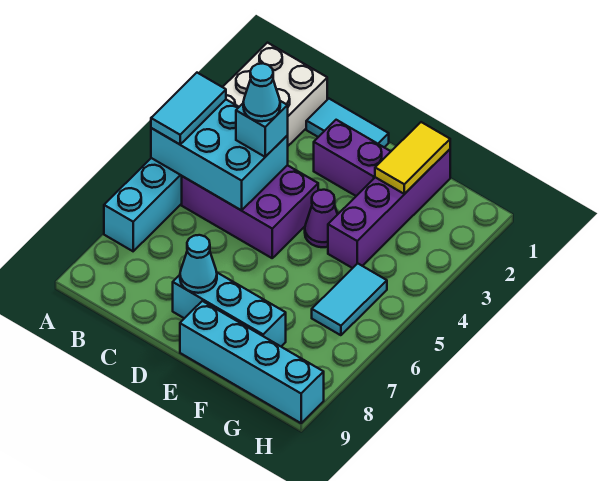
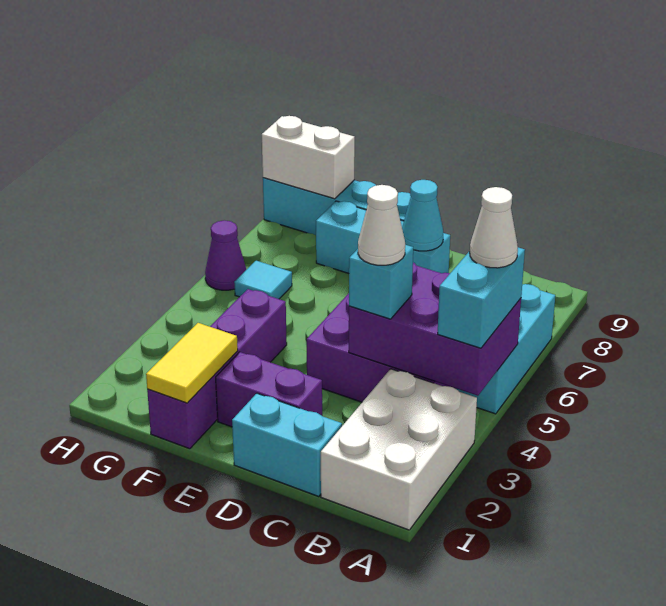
cyan 2x3 brick [151,100,288,210] -> purple 2x3 brick [349,263,521,396]
cyan 1x2 tile [151,73,226,144] -> cyan 1x2 brick [438,248,525,348]
none -> white 1x1 cone [470,187,518,268]
cyan 1x2 tile [306,99,389,147] -> cyan 1x2 brick [232,393,342,496]
cyan 1x1 cone [243,63,280,121] -> white 1x1 cone [358,185,405,265]
purple 1x1 cone [305,190,338,247] -> purple 1x1 cone moved to [205,220,246,290]
cyan 1x2 tile [312,263,387,335] -> cyan 1x1 tile [234,261,292,299]
none -> white 1x2 brick [262,116,355,199]

